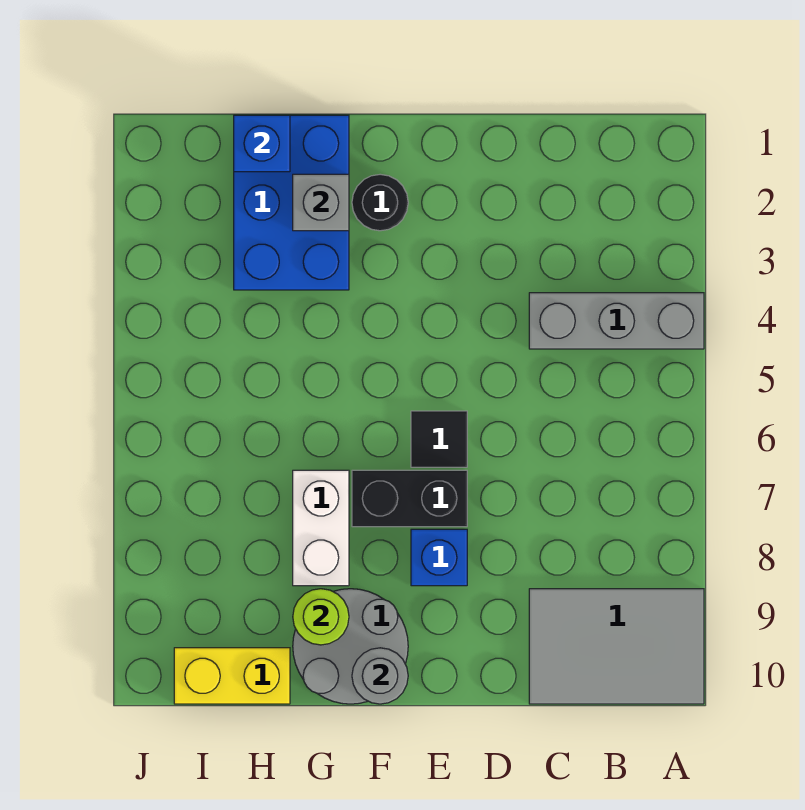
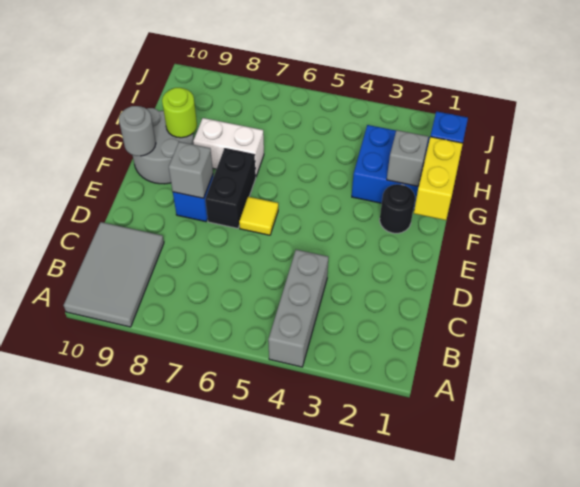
black 1x1 tile [411,411,467,467] -> yellow 1x1 tile [239,197,278,235]
none -> grey 1x1 brick [169,142,213,198]
yellow 1x2 brick [174,648,290,704] -> yellow 1x2 brick moved to [414,137,463,220]

